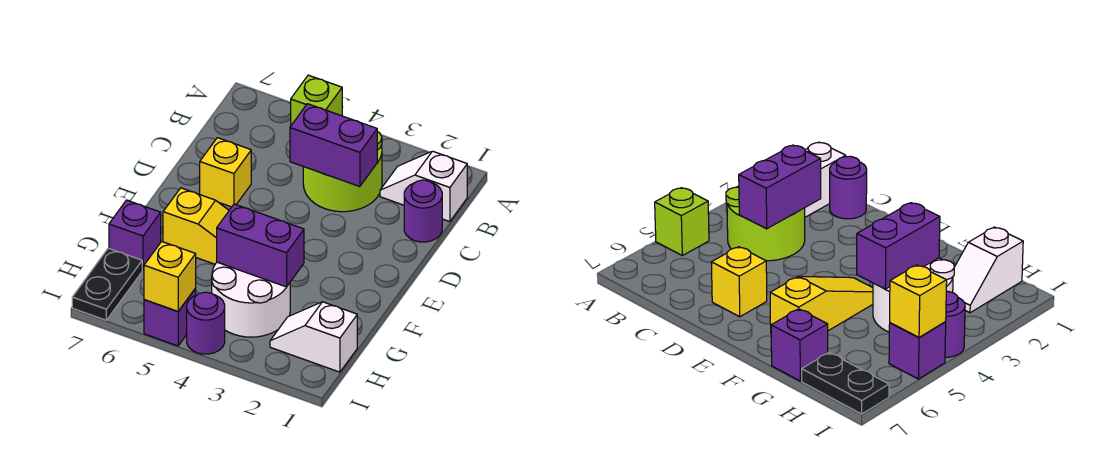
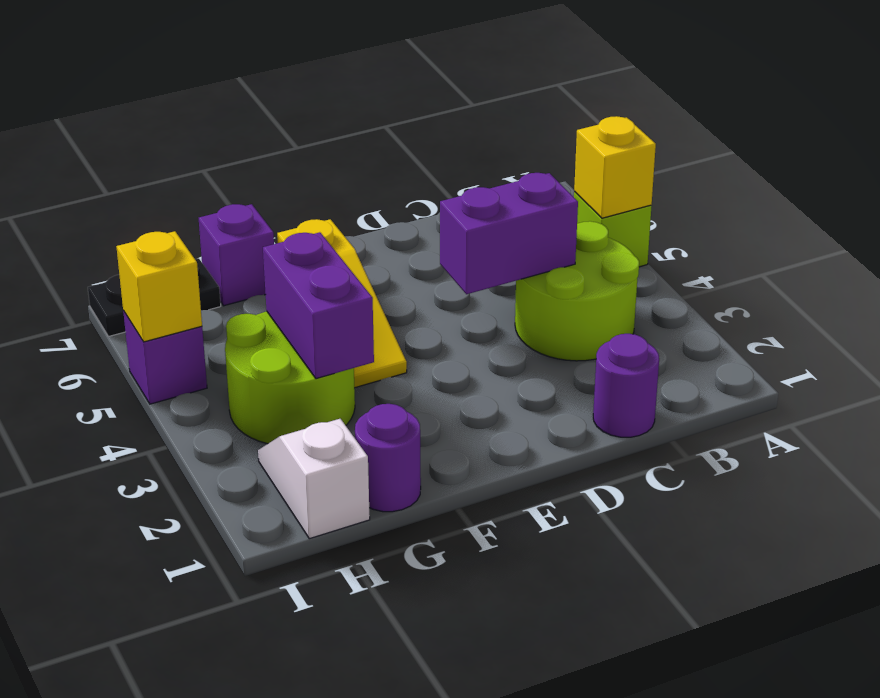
white 1x2 slope [380,151,467,222] -> none
purple 1x2 brick [290,104,377,187] -> purple 1x2 brick turned to [440,173,578,294]
yellow 1x1 brick [200,138,251,207] -> yellow 1x1 brick moved to [574,116,656,218]
white 2x2 round brick [212,262,290,337] -> lime 2x2 round brick [225,312,355,444]
purple 1x1 round brick [187,292,225,354] -> purple 1x1 round brick moved to [355,404,421,512]

